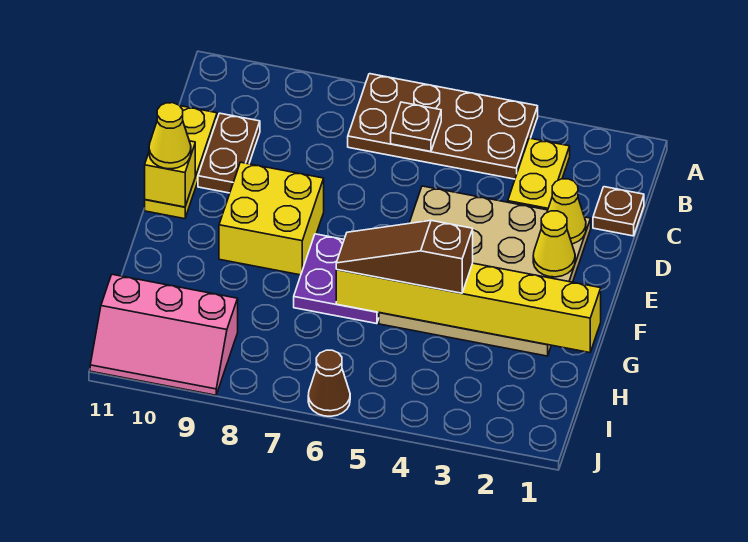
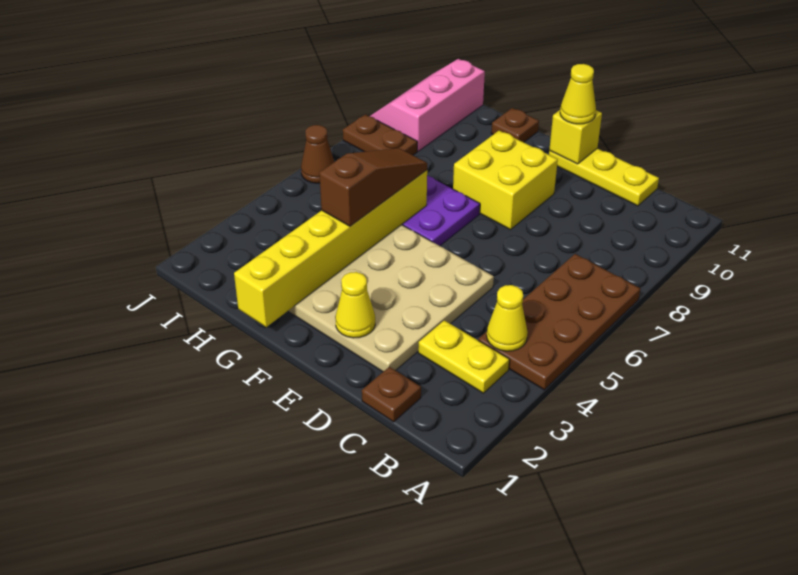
brown 1x1 plate [391,102,441,152] -> brown 1x1 plate moved to [491,108,539,142]
brown 1x2 plate [198,113,260,193] -> brown 1x2 plate moved to [343,114,417,155]
yellow 1x1 cone [547,179,586,244] -> yellow 1x1 cone moved to [487,285,528,351]

